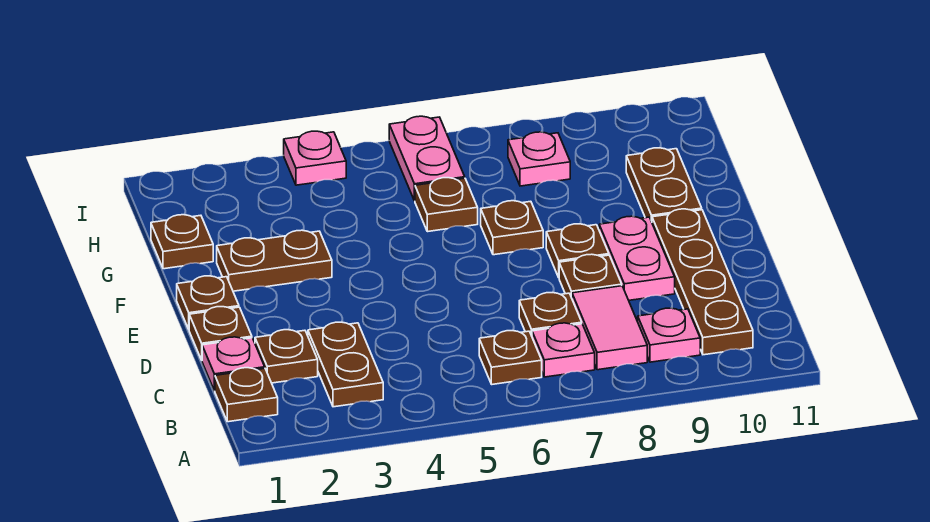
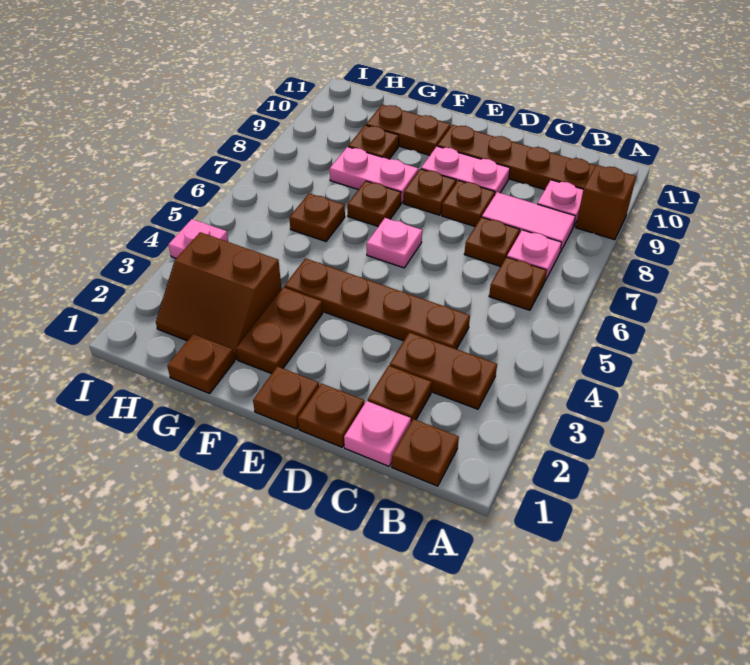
none -> brown 1x1 brick [576,165,636,240]
none -> brown 1x4 plate [284,258,470,349]
none -> brown 2x2 slope [156,232,281,360]
none -> brown 1x1 plate [348,125,399,159]
pink 1x2 plate [389,116,465,201] -> pink 1x2 plate moved to [330,147,418,203]
pink 1x1 plate [508,132,570,186] -> pink 1x1 plate moved to [367,218,422,268]

